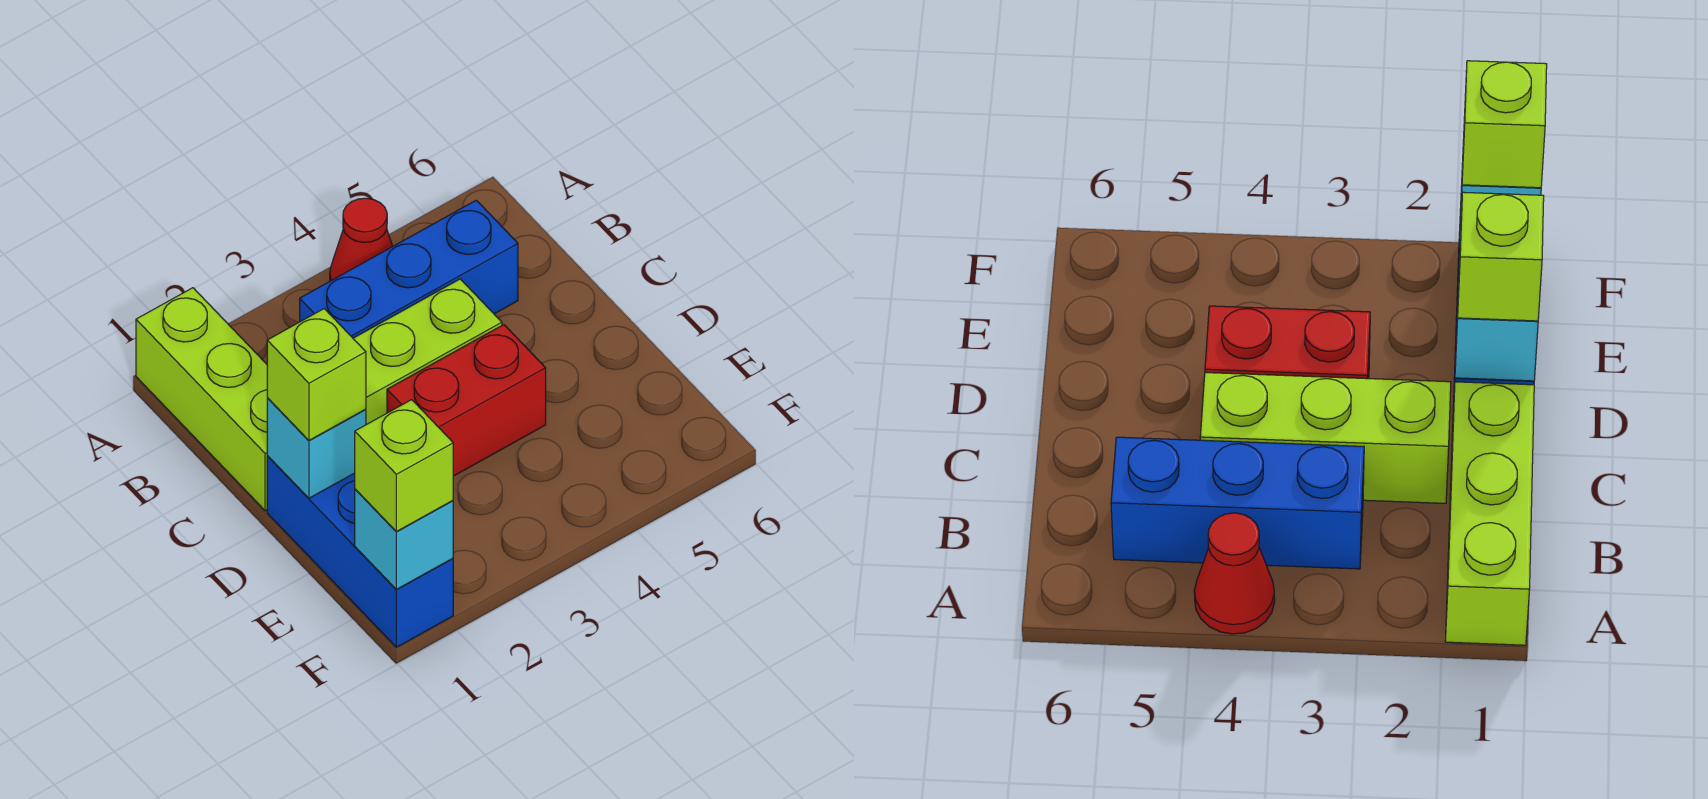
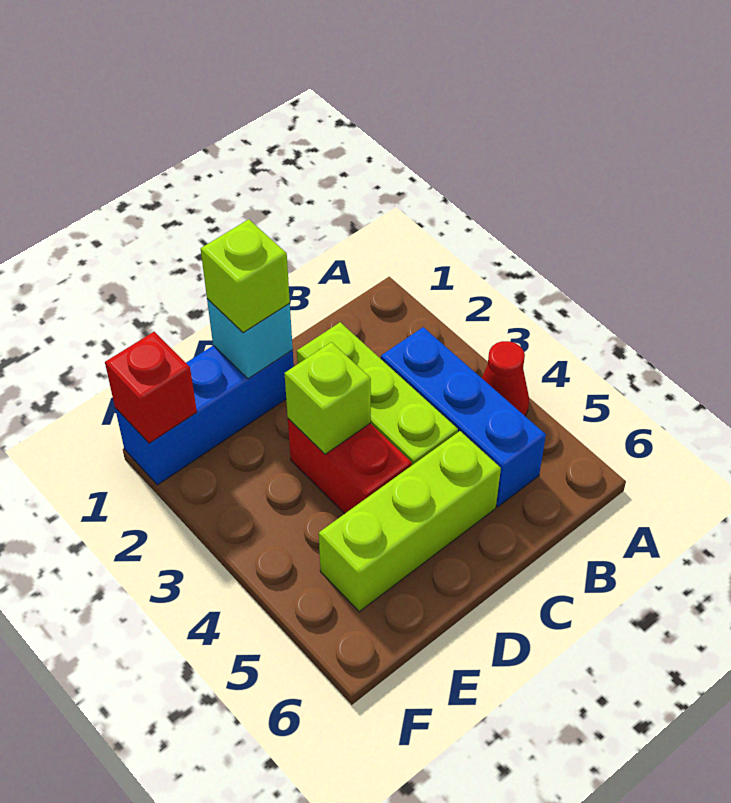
lime 1x3 brick [136,288,267,511] -> lime 1x3 brick moved to [319,431,501,612]
cyan 1x1 brick [355,489,453,589] -> red 1x1 brick [105,332,197,443]
lime 1x1 brick [355,400,453,532] -> lime 1x1 brick moved to [285,342,371,454]

